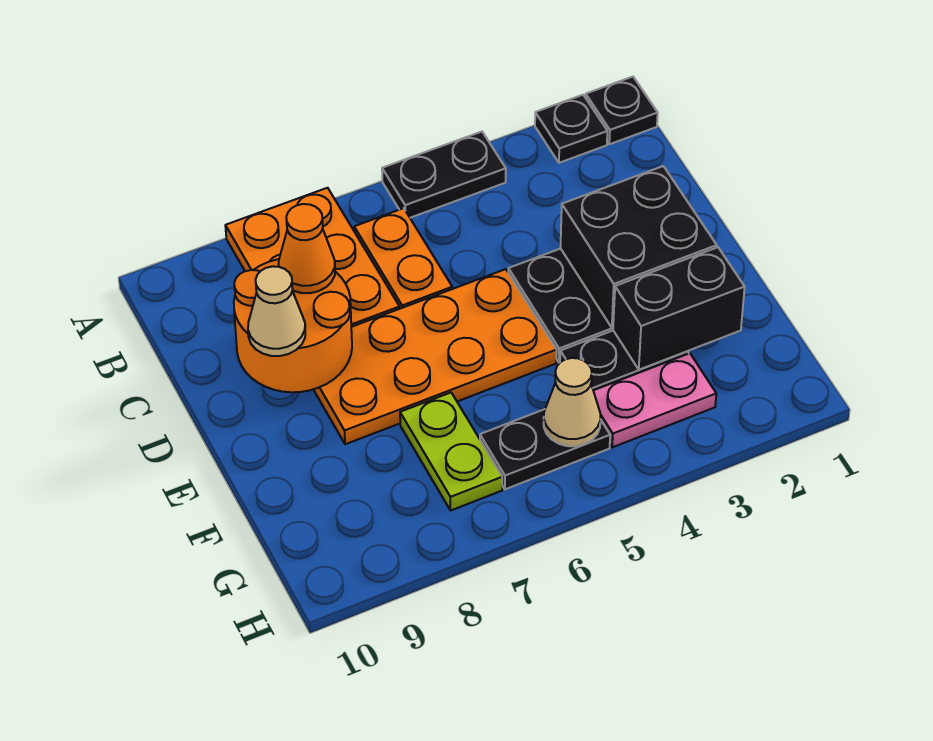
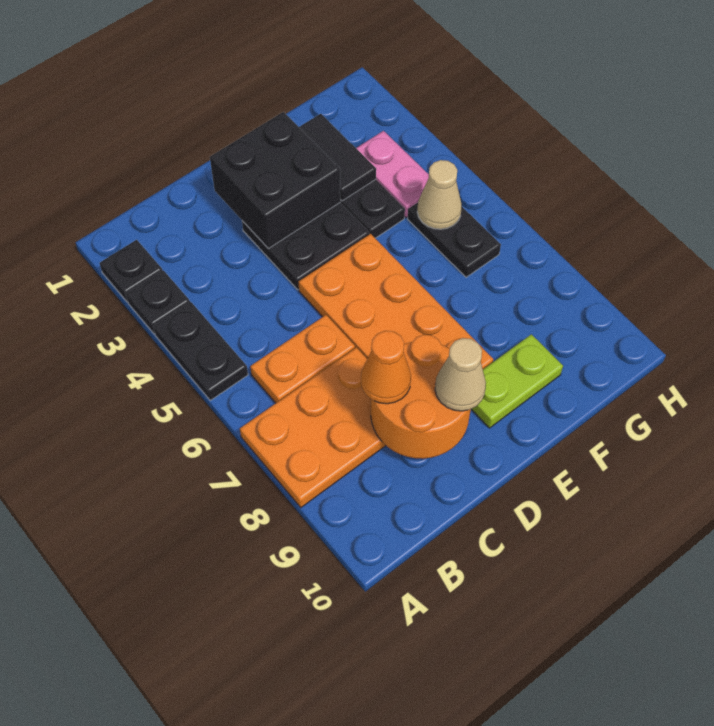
black 1x1 plate [586,77,658,144] -> black 1x1 plate moved to [126,270,190,334]
black 1x2 brick [613,247,745,370] -> black 1x2 tile [299,114,376,201]
lime 1x2 plate [400,393,502,510] -> lime 1x2 plate moved to [471,334,563,428]

